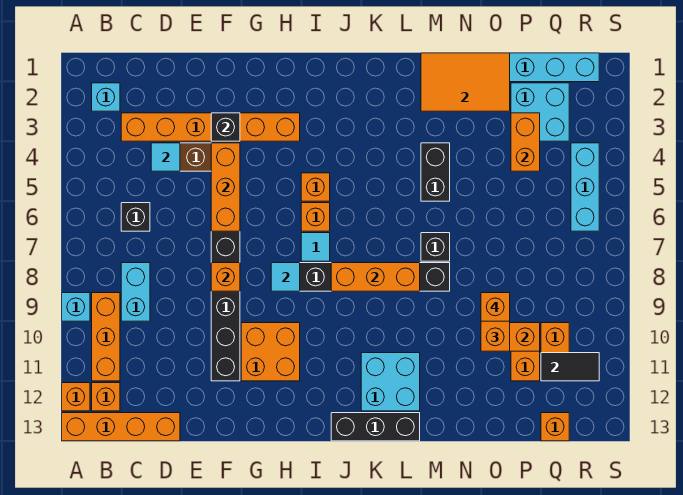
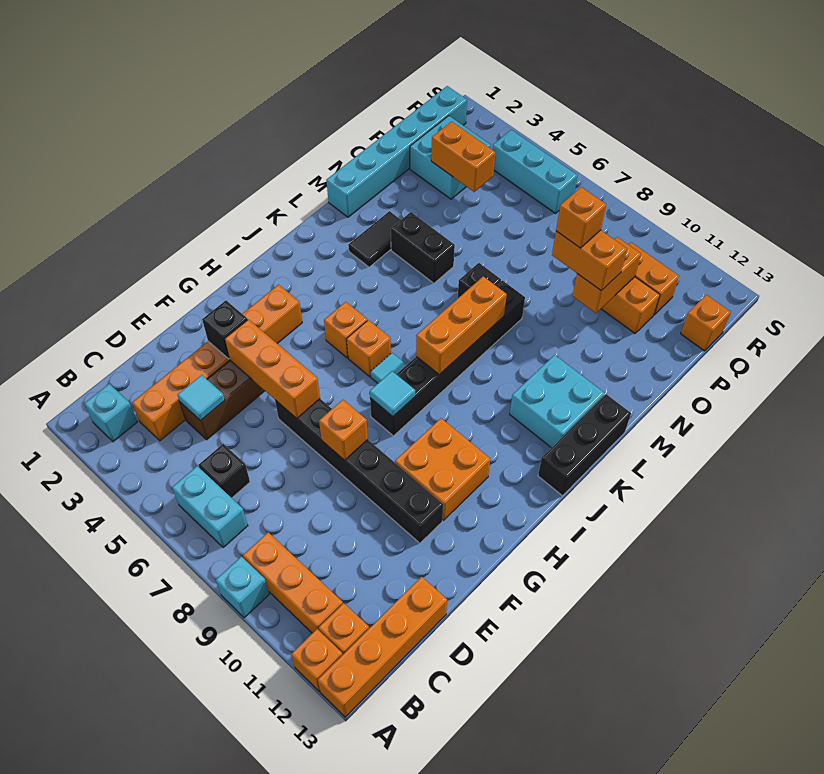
cyan 1x2 brick [121,263,150,321] -> cyan 1x2 brick moved to [172,466,248,548]
orange 2x3 tile [421,53,510,111] -> none
black 1x2 tile [541,353,599,381] -> black 1x2 tile moved to [348,211,401,267]

